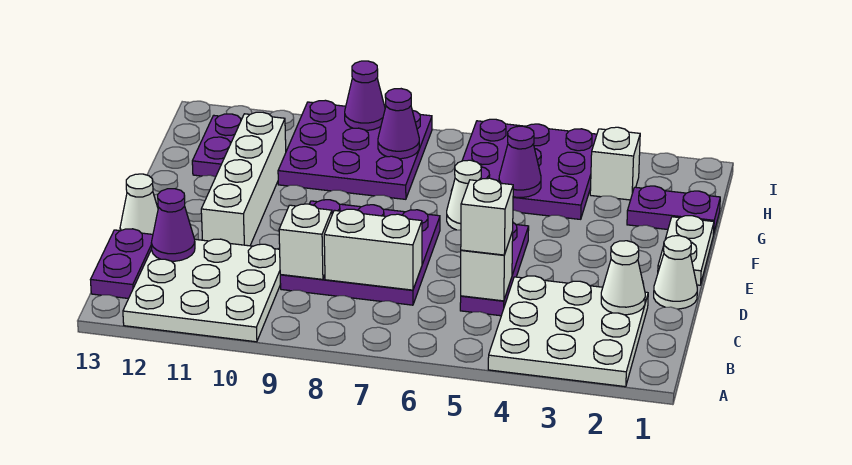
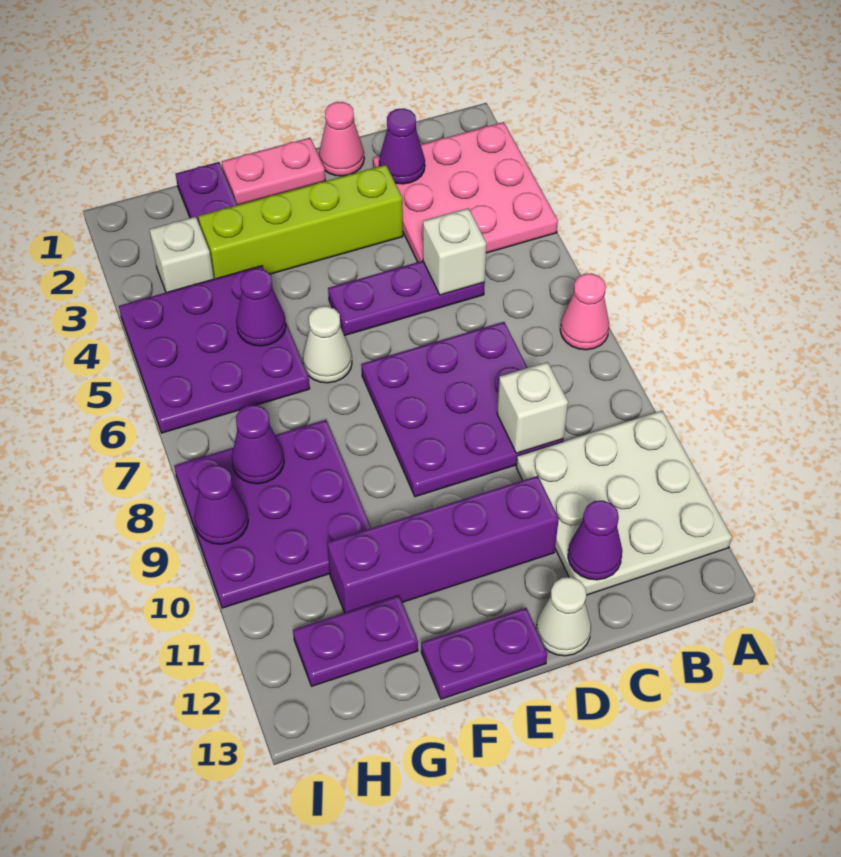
white 3x3 plate [488,276,648,387] -> pink 3x3 plate [373,122,558,262]
none -> pink 1x1 cone [560,273,609,350]
purple 1x2 plate [91,229,153,298] -> purple 1x2 plate moved to [421,608,547,699]
white 1x1 cone [601,241,645,315] -> purple 1x1 cone [379,108,425,184]
white 1x1 brick [461,178,513,255] -> none
white 1x2 brick [324,209,422,290] -> none
white 1x1 cone [654,236,697,309] -> pink 1x1 cone [319,102,364,176]
none -> lime 1x4 brick [198,165,403,279]
white 1x4 brick [201,112,286,246] -> purple 1x4 brick [327,476,559,613]
white 1x2 plate [658,216,714,285] -> pink 1x2 plate [222,138,325,205]

